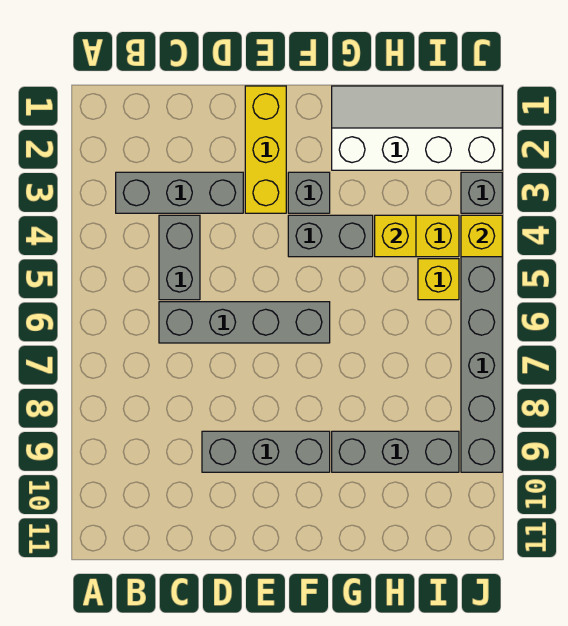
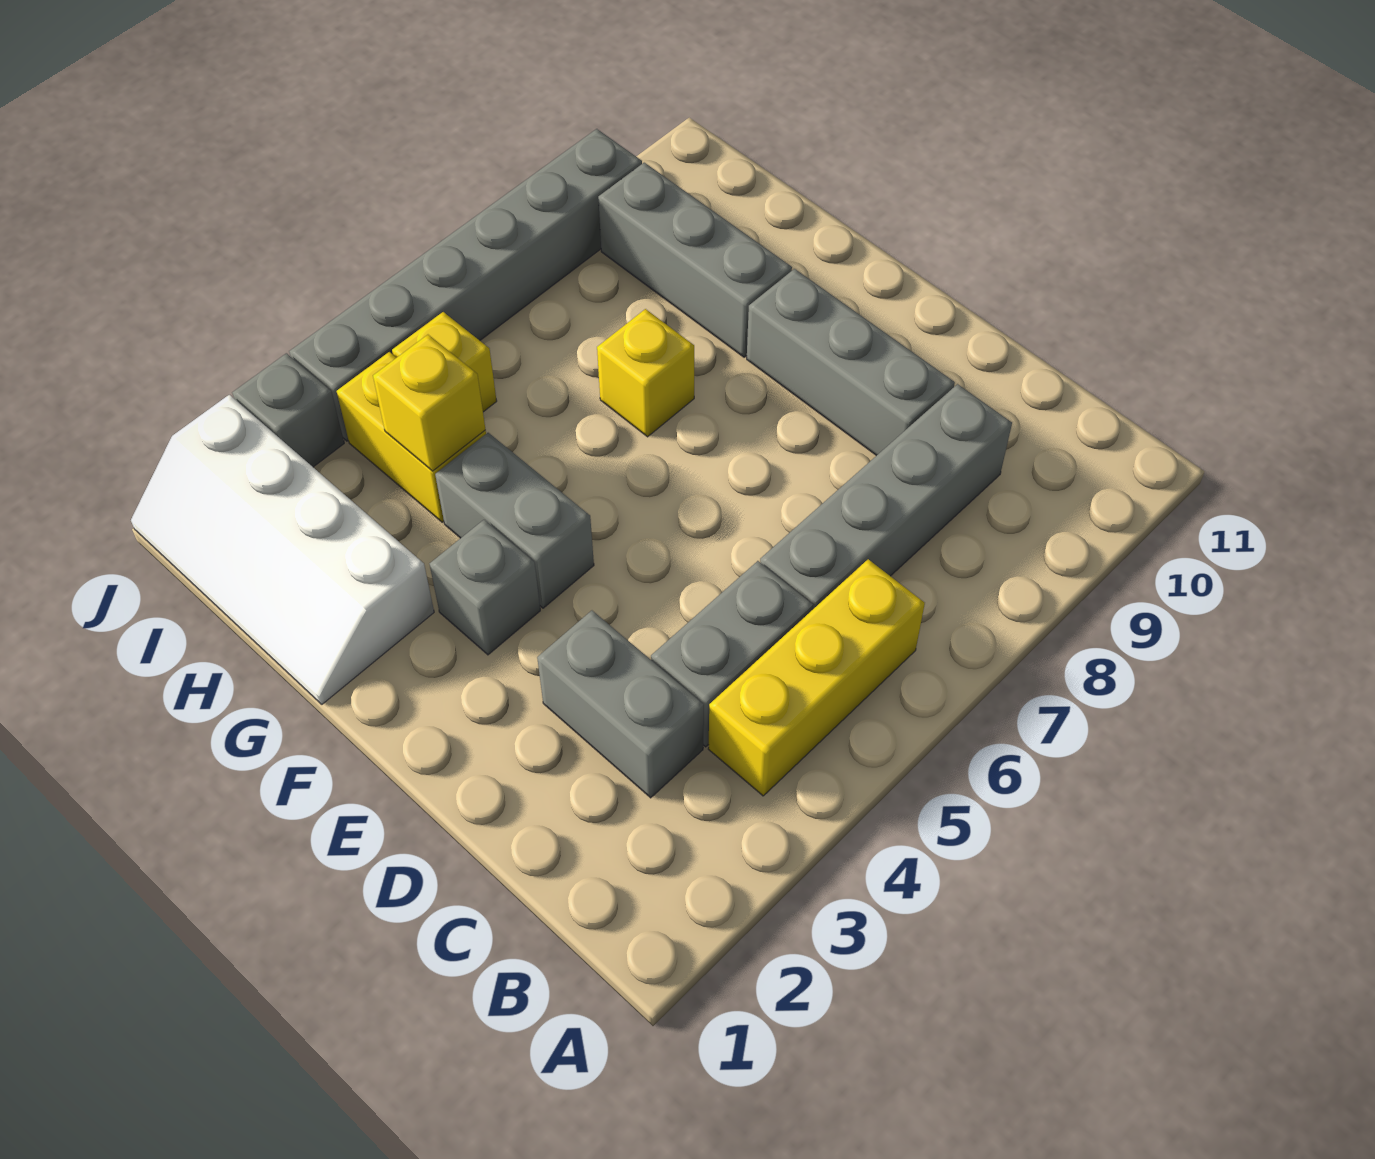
grey 1x3 brick [116,172,243,213] -> grey 1x2 brick [537,611,704,798]
grey 1x4 brick [159,302,330,343] -> grey 1x4 brick turned to [760,384,1012,609]
yellow 1x3 brick [245,86,286,213] -> yellow 1x3 brick moved to [708,559,925,796]
yellow 1x1 brick [461,215,502,257] -> yellow 1x1 brick moved to [597,309,694,437]

